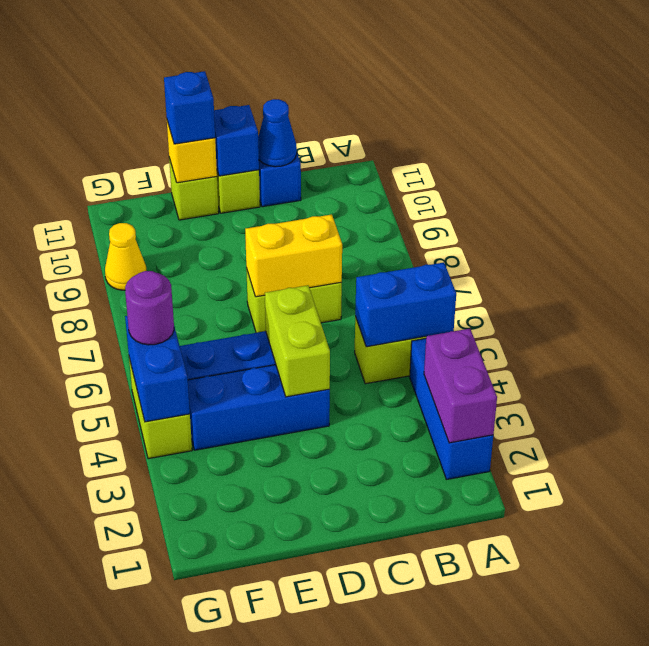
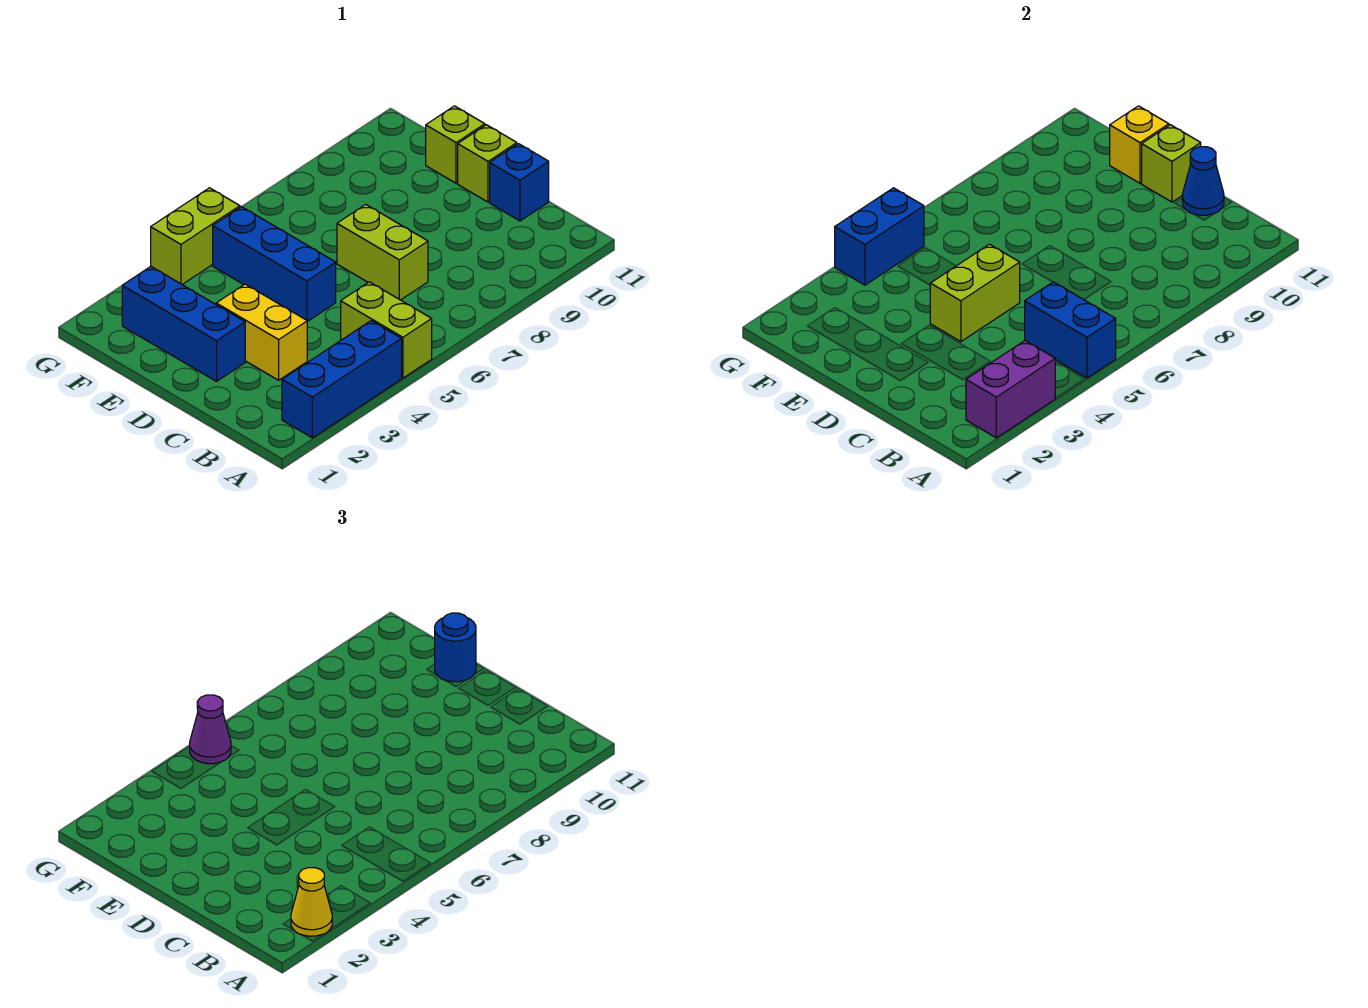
yellow 1x2 brick [245,214,342,297] -> yellow 1x2 brick moved to [216,284,307,380]
blue 1x3 brick [188,365,330,450] -> blue 1x3 brick moved to [122,267,245,381]
blue 1x1 brick [214,105,259,176] -> lime 1x1 brick [1142,125,1201,202]
blue 1x1 brick [164,71,215,144] -> blue 1x1 round brick [435,613,476,682]
purple 1x1 round brick [125,271,174,345] -> purple 1x1 cone [190,695,231,764]
yellow 1x1 cone [105,223,146,290] -> yellow 1x1 cone moved to [291,868,332,936]

